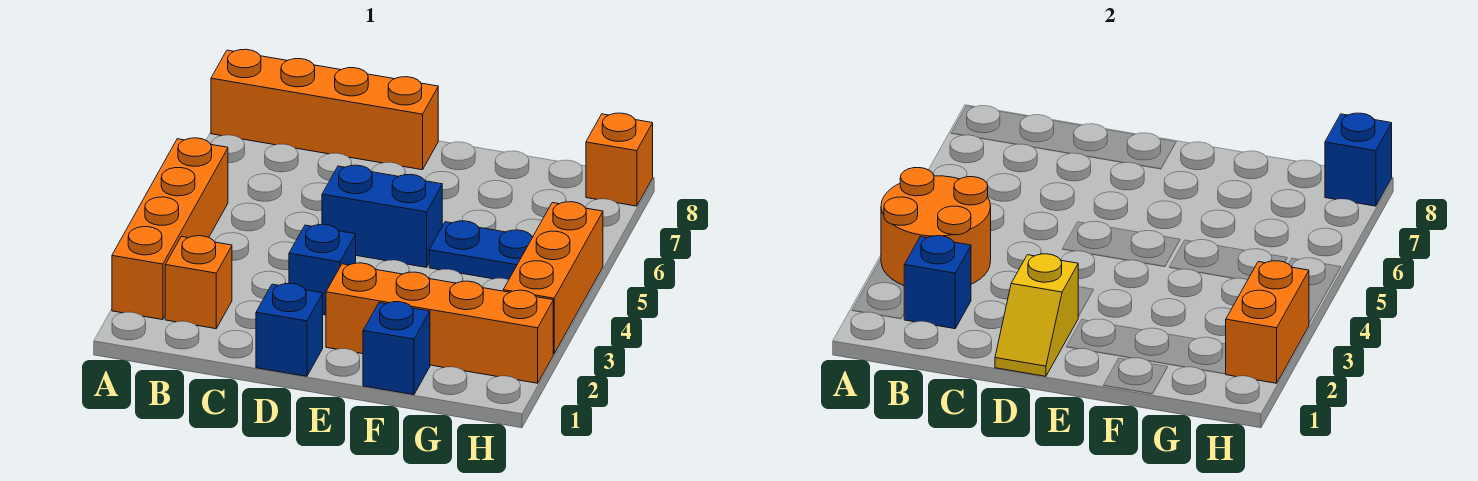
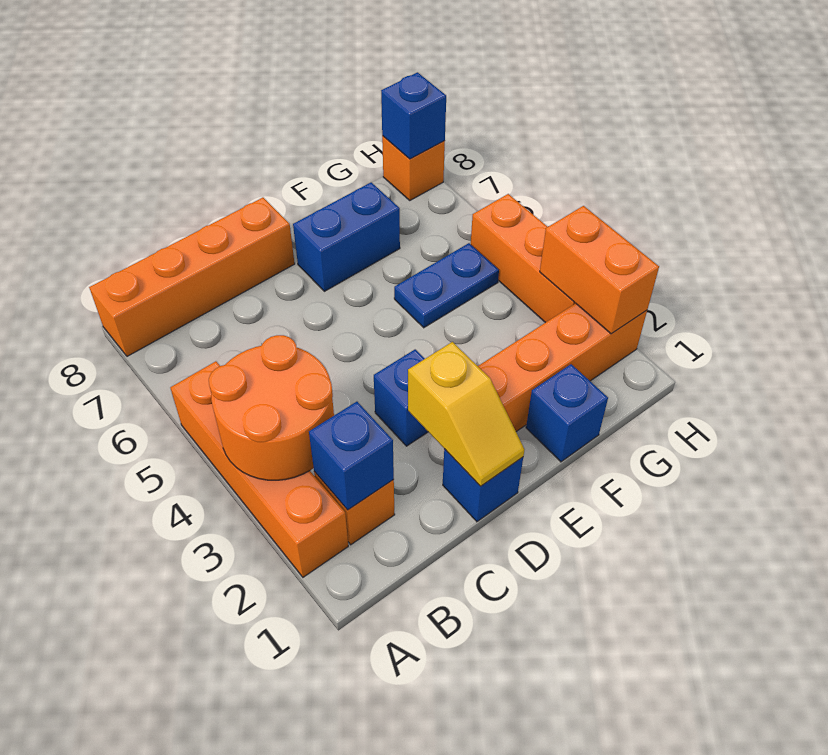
blue 1x2 brick [322,165,442,267] -> blue 1x2 brick moved to [293,182,400,291]

